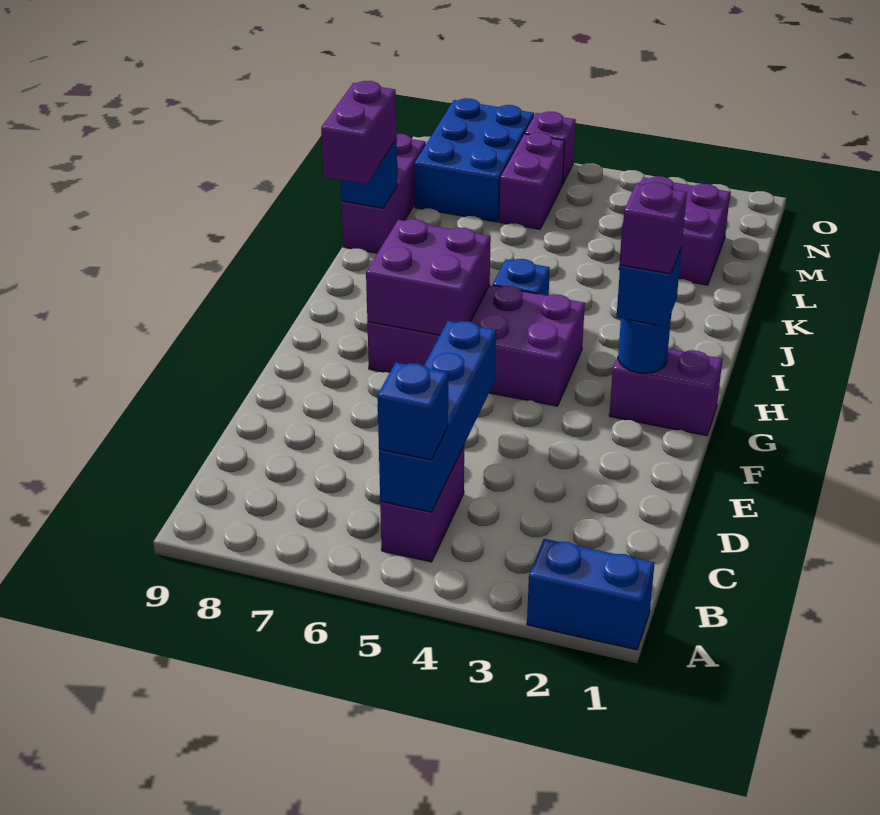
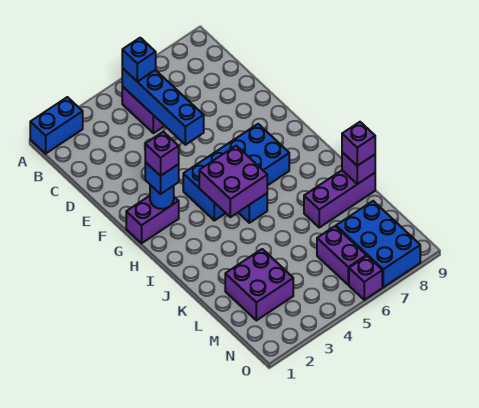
purple 2x4 brick [367,285,585,406] -> blue 2x4 brick [183,124,289,221]
purple 2x2 brick [366,219,491,335] -> purple 2x2 brick moved to [199,146,267,217]
purple 1x2 brick [321,81,397,184] -> purple 1x1 brick [342,122,375,166]
purple 1x3 brick [342,134,426,253] -> purple 1x3 brick turned to [304,170,375,227]
blue 1x1 brick [341,139,397,208] -> purple 1x1 brick [342,152,375,184]

